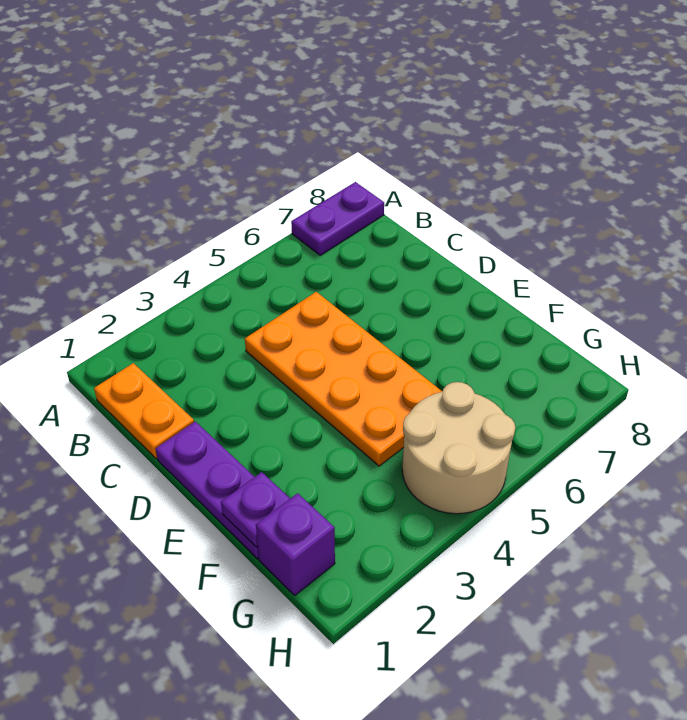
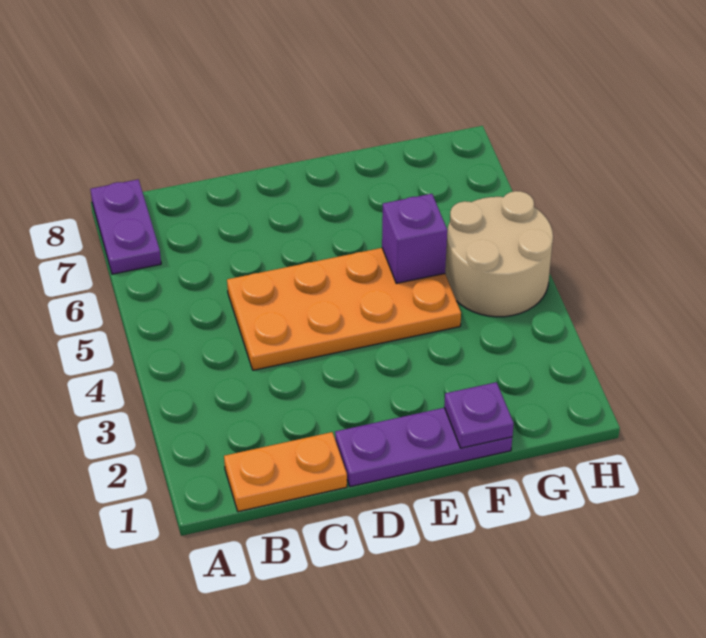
purple 1x1 brick [256,493,335,595] -> purple 1x1 brick moved to [382,194,447,283]

